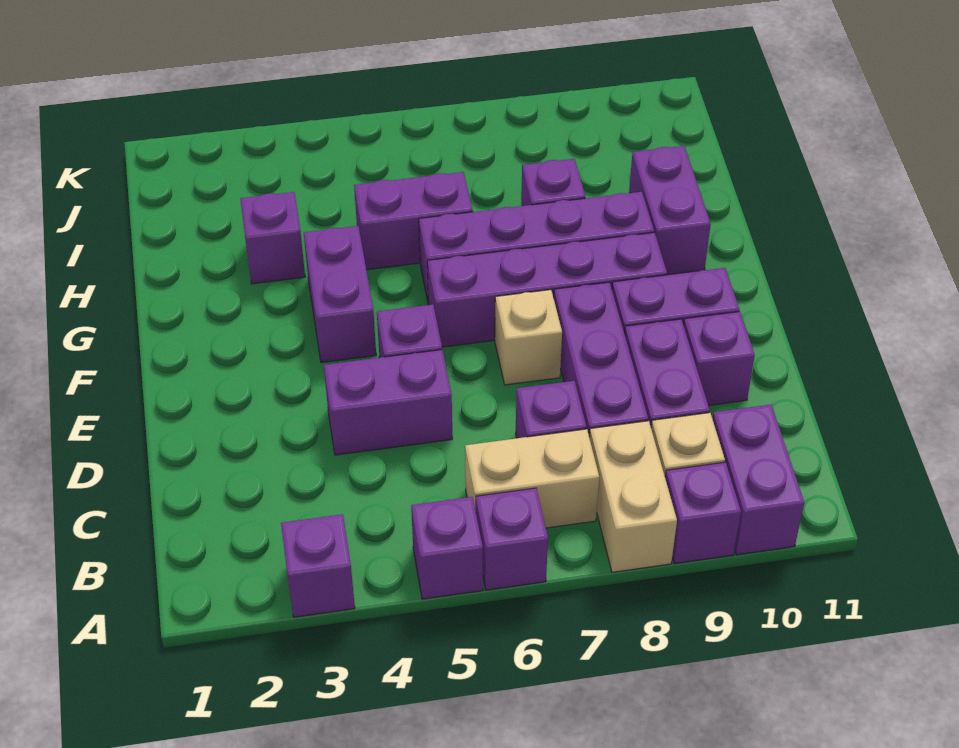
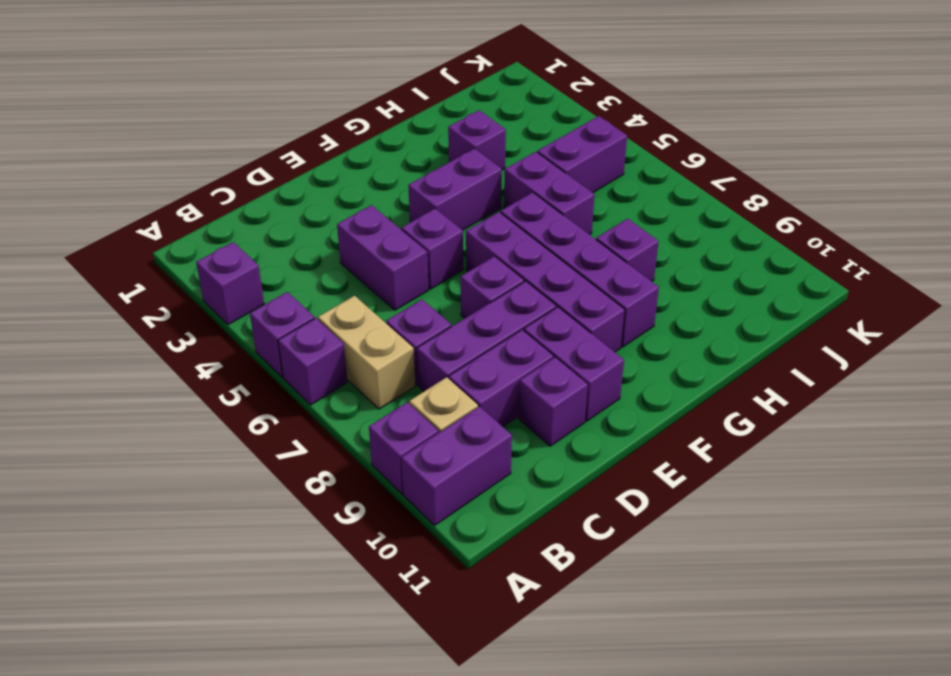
tan 1x2 brick [589,421,677,572] -> none
tan 1x1 brick [495,290,562,385] -> purple 1x1 brick [461,256,524,318]
purple 1x2 brick [629,146,711,275] -> purple 1x2 brick moved to [537,116,627,193]

